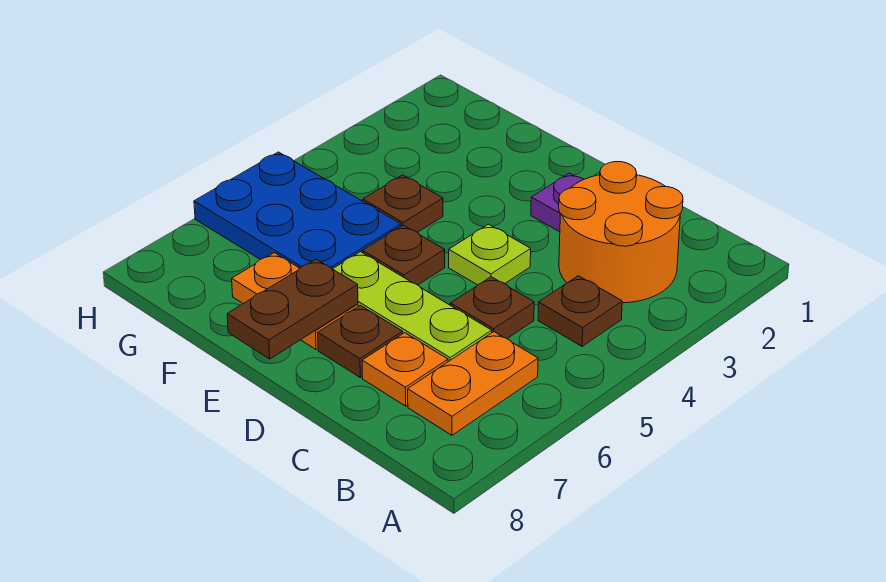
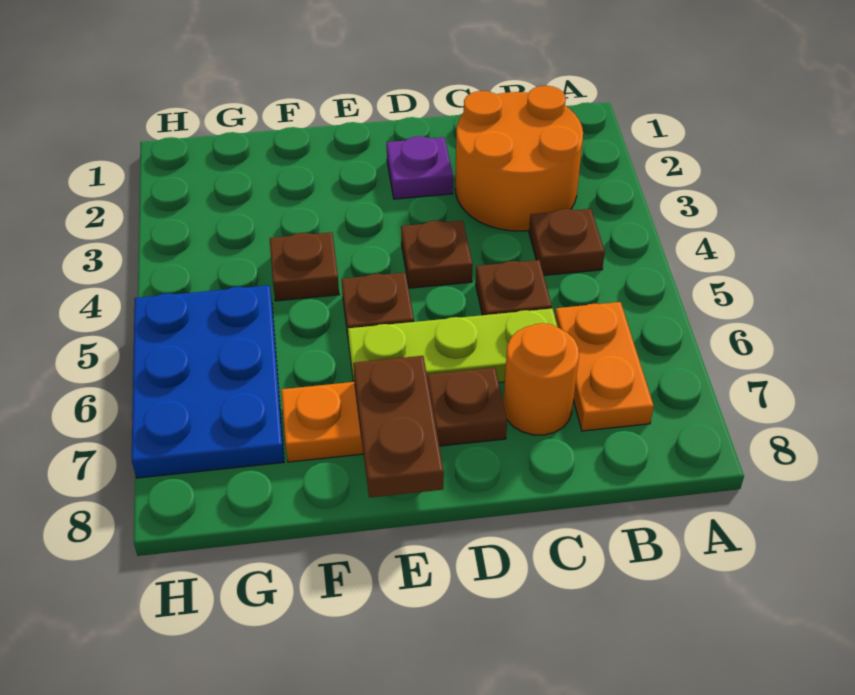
orange 1x1 plate [362,333,448,406] -> orange 1x1 round brick [503,323,579,435]
lime 1x1 plate [449,224,531,285] -> brown 1x1 plate [401,220,473,288]
blue 2x3 plate [194,152,401,269] -> blue 2x3 plate turned to [132,285,284,478]

